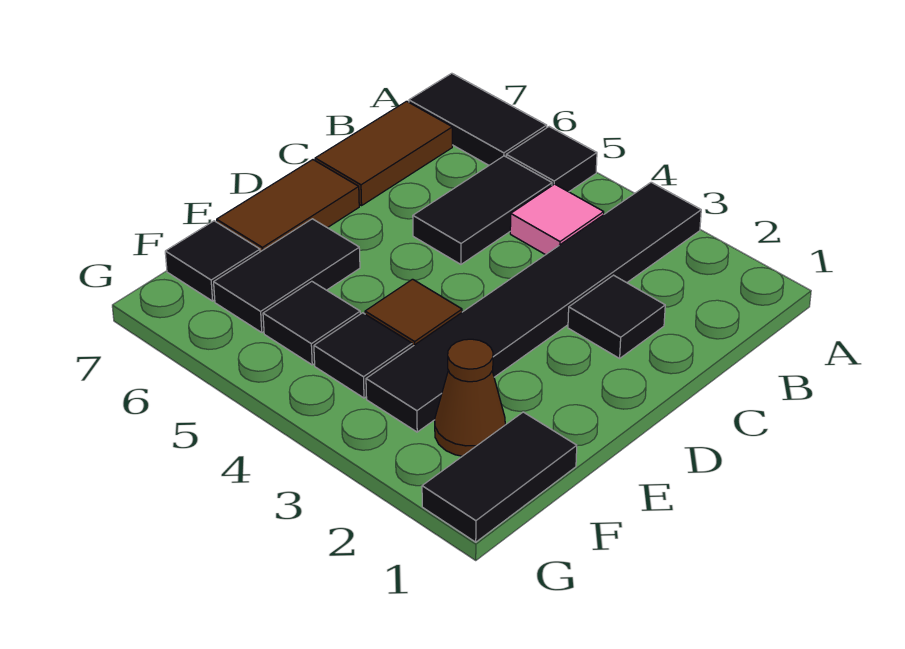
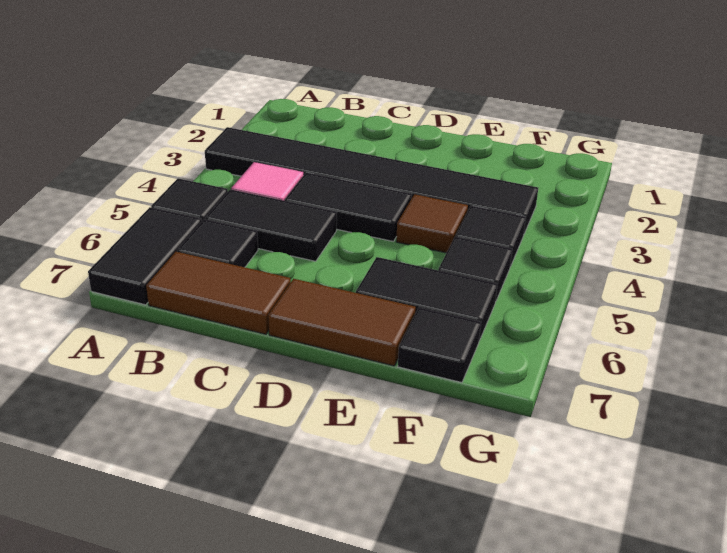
black 1x1 tile [568,275,665,358] -> black 1x1 tile moved to [177,219,258,267]
black 1x2 tile [422,412,577,542] -> black 1x2 tile moved to [285,172,412,241]
brown 1x1 cone [435,339,505,456] -> none

